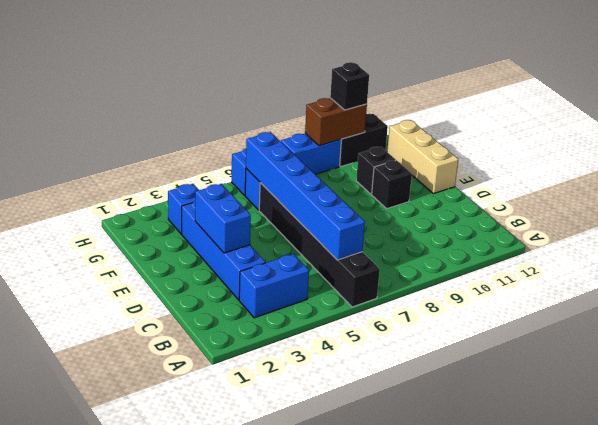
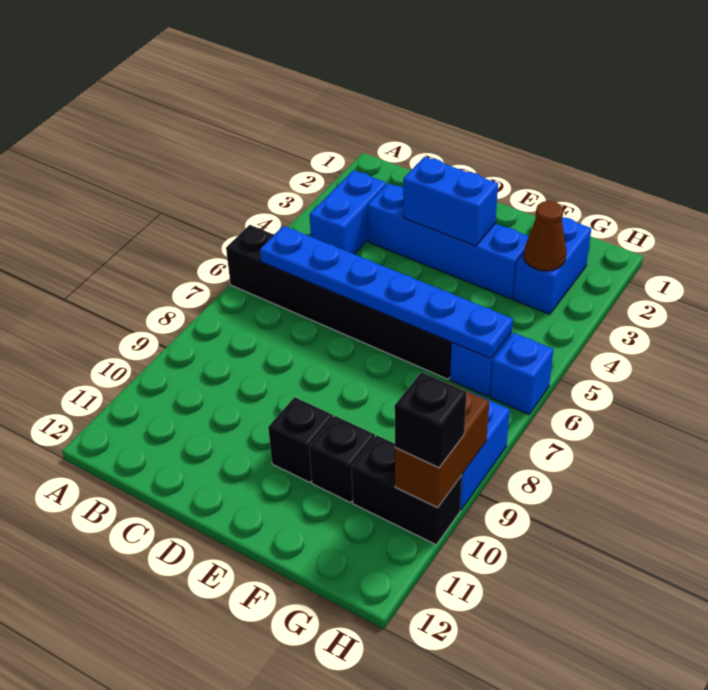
blue 1x6 brick [246,132,365,260] -> blue 1x6 plate [260,226,513,359]
tan 1x3 brick [387,120,458,194] -> none
blue 1x1 brick [168,184,199,234] -> blue 1x2 brick [513,217,591,314]
none -> brown 1x1 cone [524,201,566,271]
black 1x2 brick [340,114,388,166] -> black 1x2 brick turned to [351,435,462,545]

